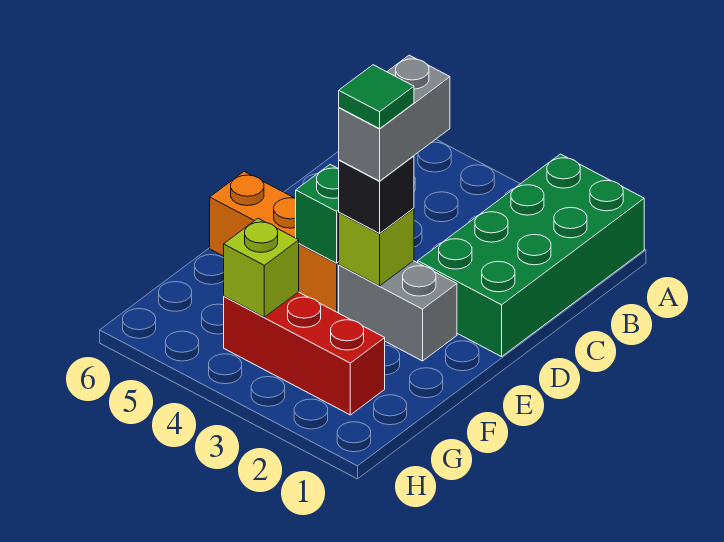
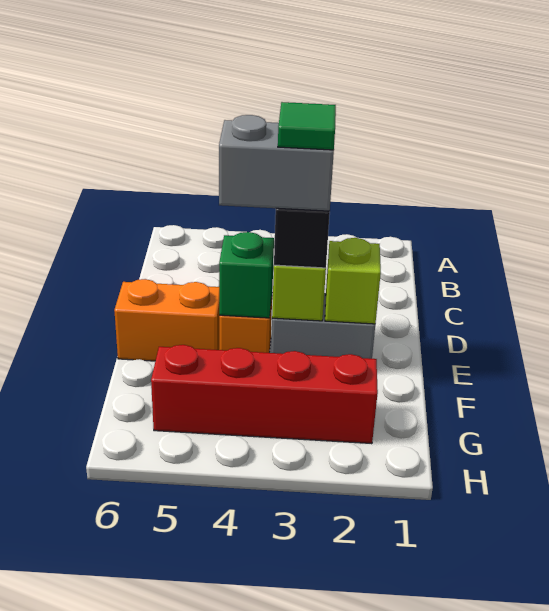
green 2x4 brick [418,154,644,357] -> none
grey 1x2 brick [339,55,450,181] -> grey 1x2 brick turned to [219,115,334,211]
red 1x3 brick [224,292,385,415] -> red 1x4 brick [151,345,378,444]
lime 1x1 brick [224,219,299,317] -> lime 1x1 brick moved to [325,238,381,324]

